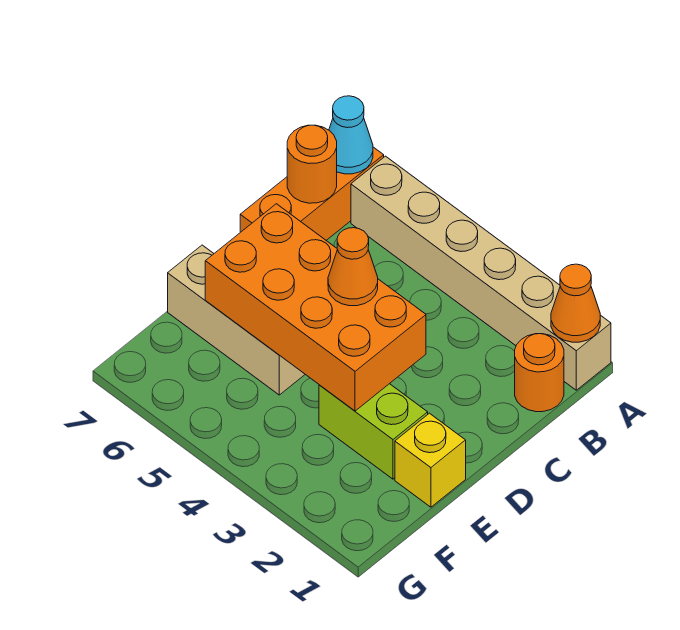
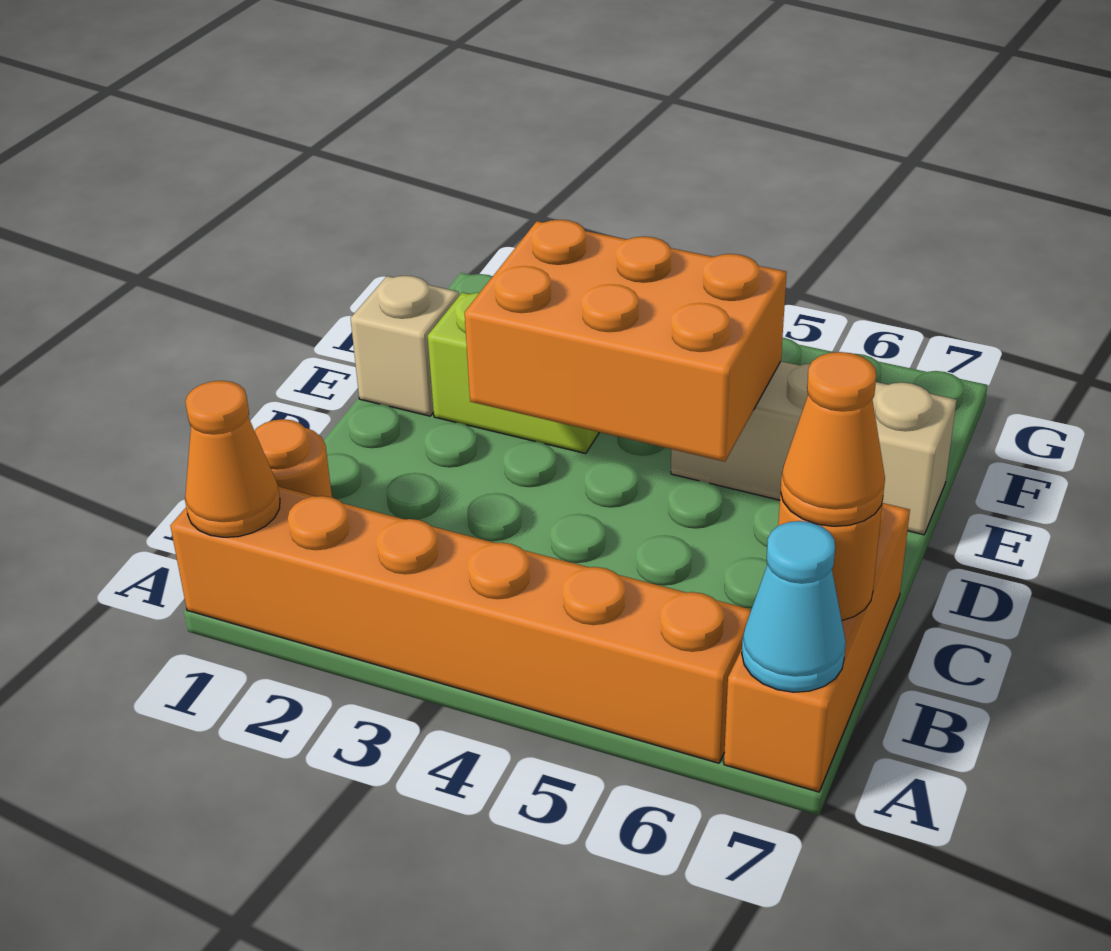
tan 1x6 brick [351,156,611,390] -> orange 1x6 brick [170,487,751,763]
orange 2x4 brick [205,204,426,411] -> orange 2x3 brick [465,220,787,462]
orange 1x1 cone [328,228,378,306] -> orange 1x1 cone moved to [780,352,885,526]
yellow 1x1 brick [395,413,466,507] -> tan 1x1 brick [351,276,459,416]

